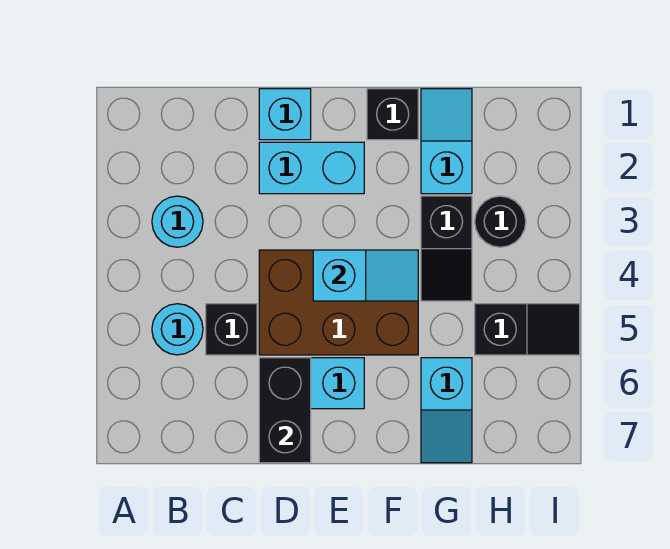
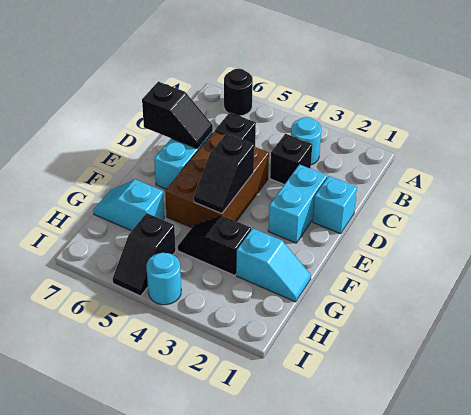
cyan 1x1 round brick [152,304,203,355] -> cyan 1x1 round brick moved to [146,253,181,305]
black 1x2 brick [259,358,311,463] -> black 1x2 slope [142,82,213,149]
cyan 1x2 slope [313,250,418,301] -> black 1x2 slope [194,133,254,214]
black 1x1 brick [367,89,418,140] -> black 1x1 brick moved to [270,134,312,185]
black 1x1 round brick [475,196,526,247] -> black 1x1 round brick moved to [224,69,253,116]

